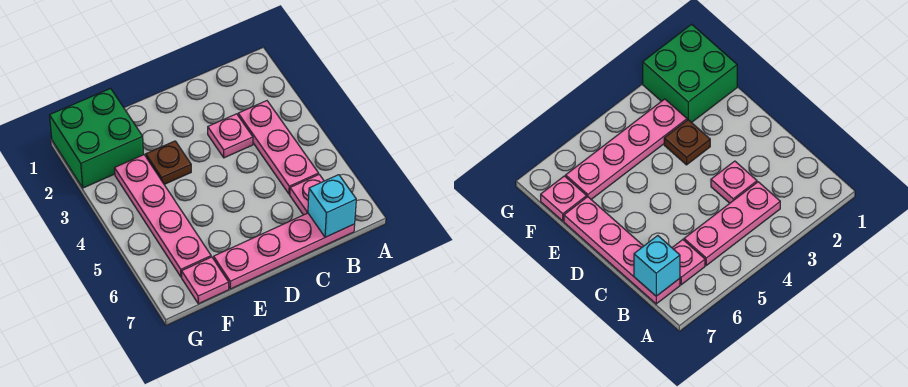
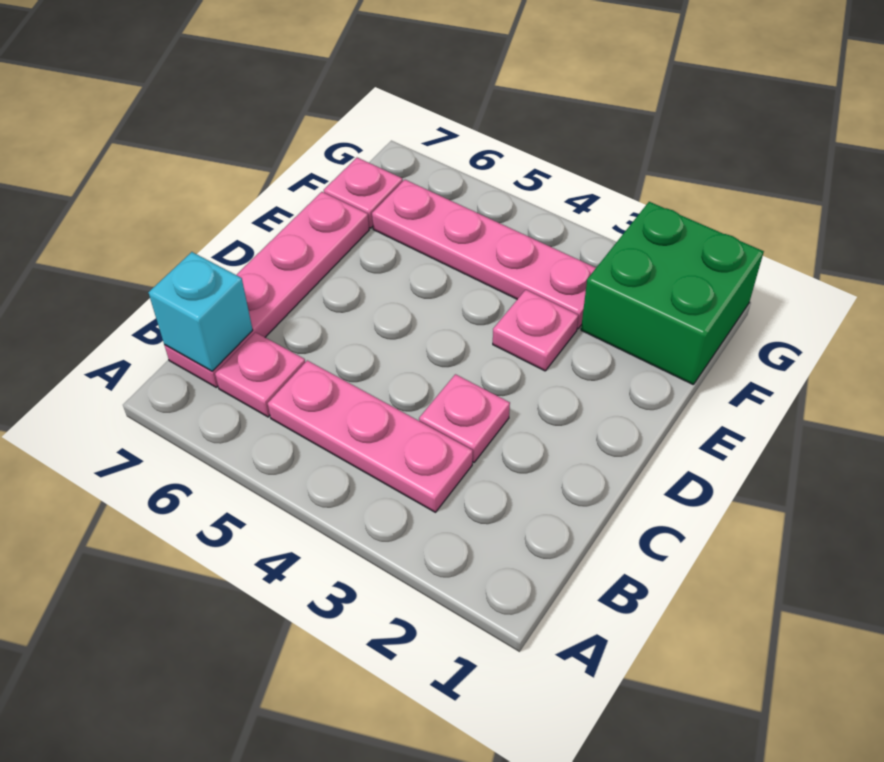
brown 1x1 plate [146,141,191,184] -> pink 1x1 plate [493,290,579,371]

